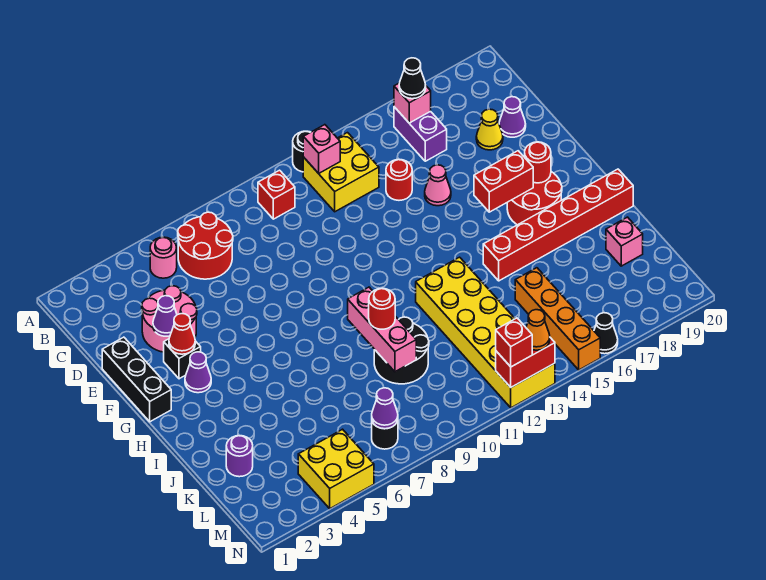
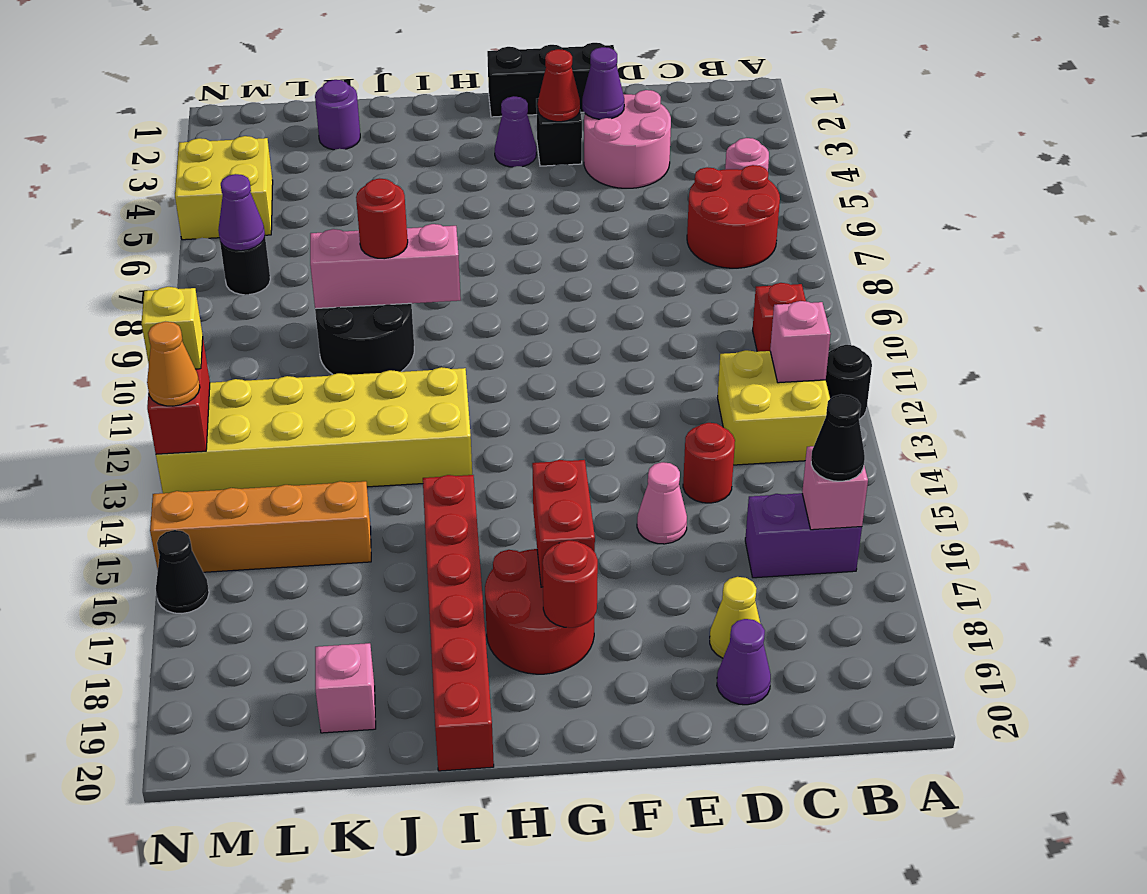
red 1x1 brick [496,318,532,367] -> yellow 1x1 brick [141,287,203,369]

